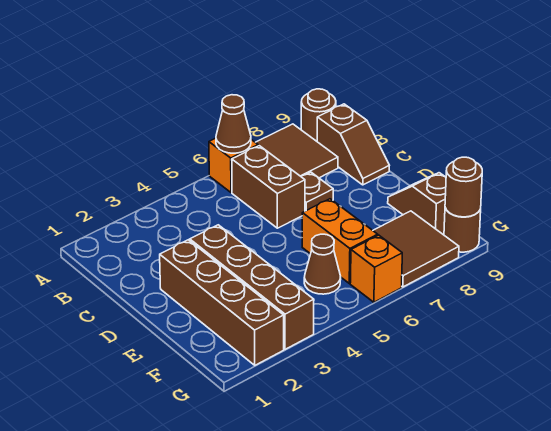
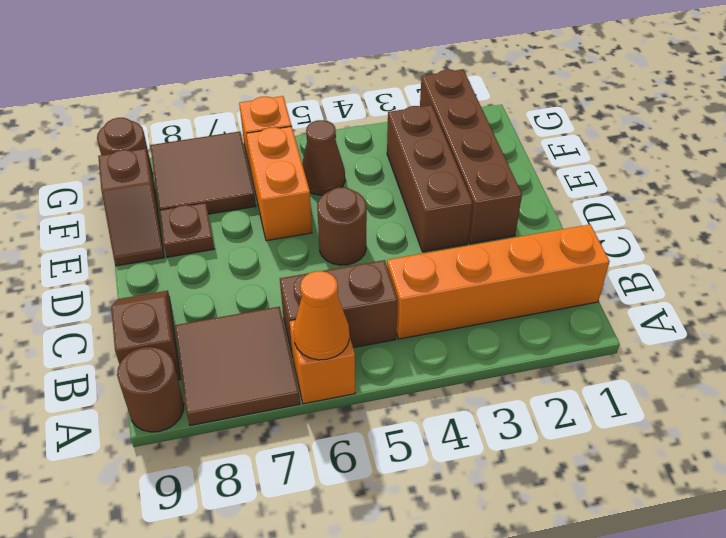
brown 1x1 cone [216,95,251,153] -> orange 1x1 cone [294,271,349,360]
none -> orange 1x4 brick [387,225,610,339]
brown 1x2 brick [232,146,305,228] -> brown 1x2 brick turned to [280,260,398,357]
brown 1x1 plate [301,172,333,211] -> brown 1x1 plate moved to [159,203,214,257]
brown 1x4 brick [190,225,314,349] -> brown 1x3 brick [387,105,473,252]
brown 1x1 round brick [445,157,482,217] -> brown 1x1 round brick moved to [317,187,367,265]

